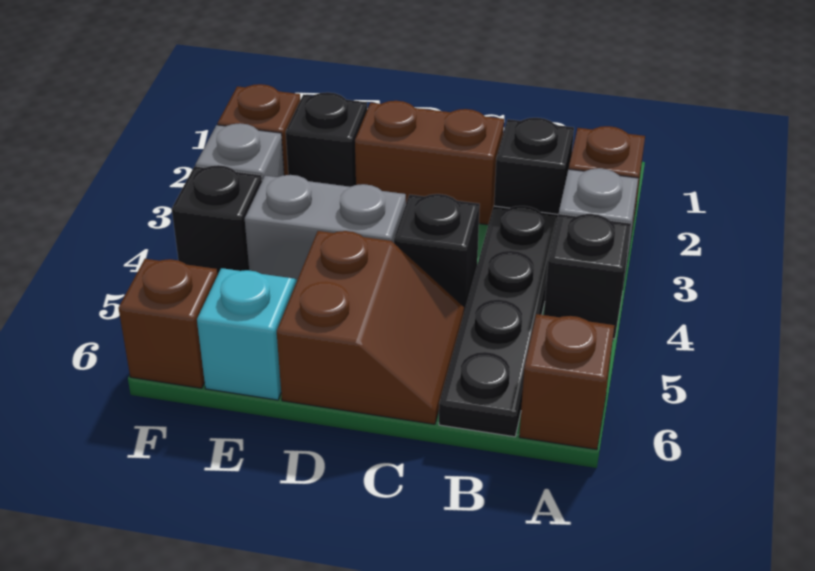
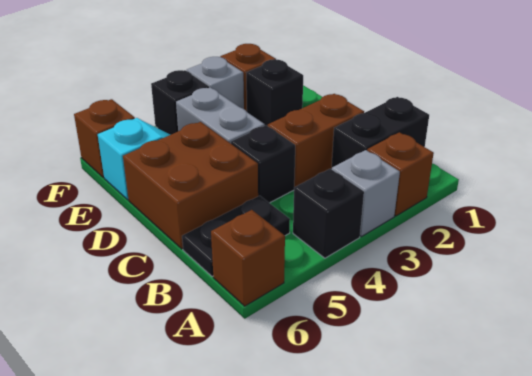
black 1x1 brick [494,118,574,214] -> black 1x2 brick [331,97,429,169]
black 1x4 plate [439,206,558,437] -> black 1x2 plate [182,196,290,276]
brown 1x2 brick [355,101,504,225] -> brown 1x2 brick turned to [268,94,364,187]
brown 2x2 slope [277,231,464,424] -> brown 2x2 brick [123,122,258,249]

